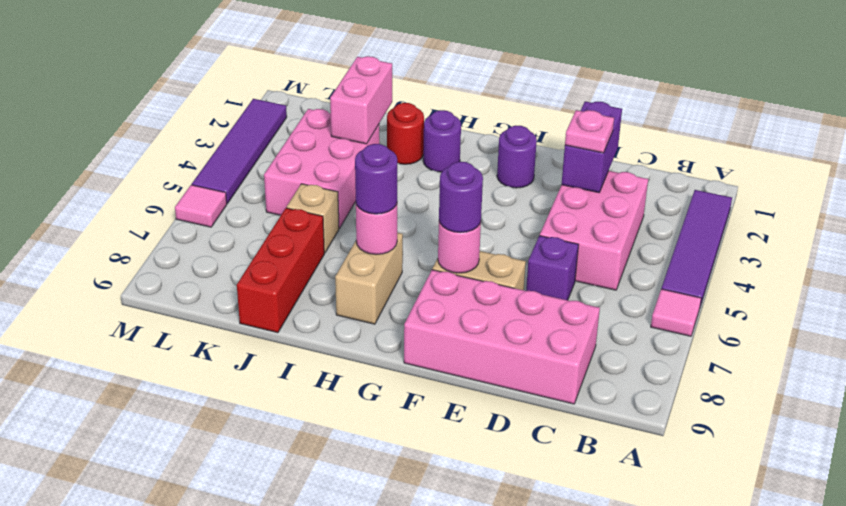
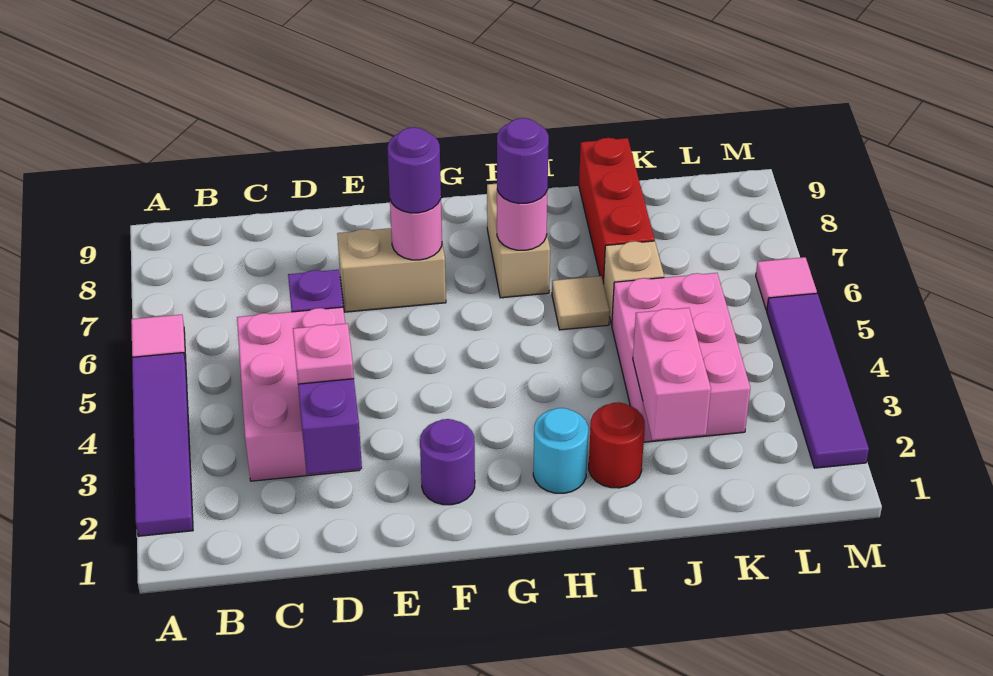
pink 2x4 brick [404,270,600,404] -> none
purple 1x1 round brick [423,110,461,172] -> cyan 1x1 round brick [533,408,588,493]
none -> tan 1x1 tile [552,276,610,330]

